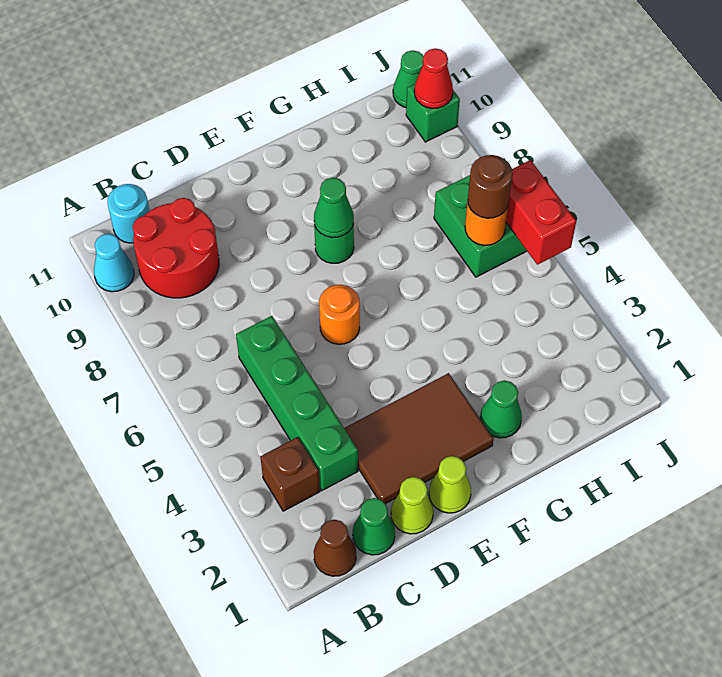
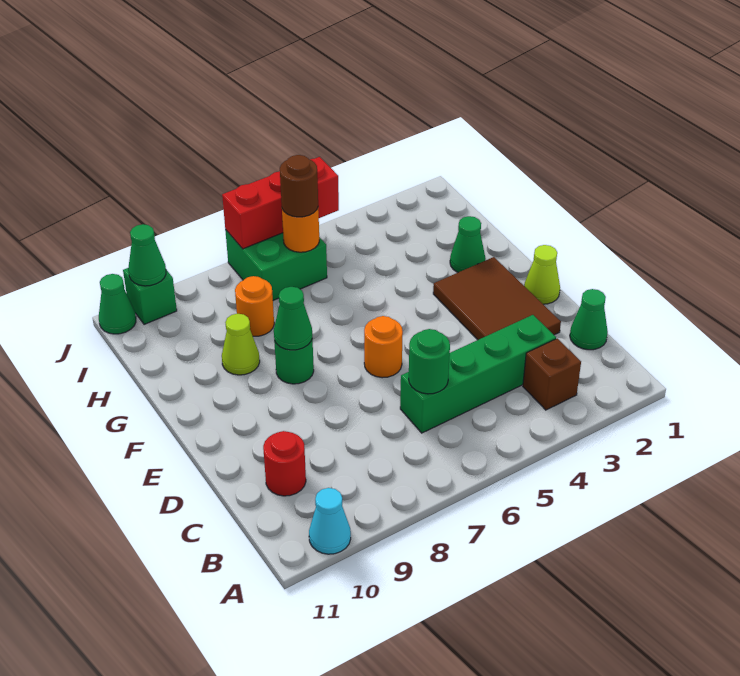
brown 1x1 cone [314,520,356,576] -> none
red 2x2 round brick [133,198,219,298] -> red 1x1 round brick [263,431,306,496]
cyan 1x1 round brick [108,184,149,243] -> none
none -> green 1x1 round brick [409,329,450,394]
lime 1x1 cone [391,477,433,534] -> lime 1x1 cone moved to [222,314,260,375]
none -> orange 1x1 round brick [235,276,274,336]
red 1x2 brick [506,160,576,265] -> red 1x3 brick [222,157,339,249]
red 1x1 cone [414,48,453,108] -> green 1x1 cone [128,224,166,286]

